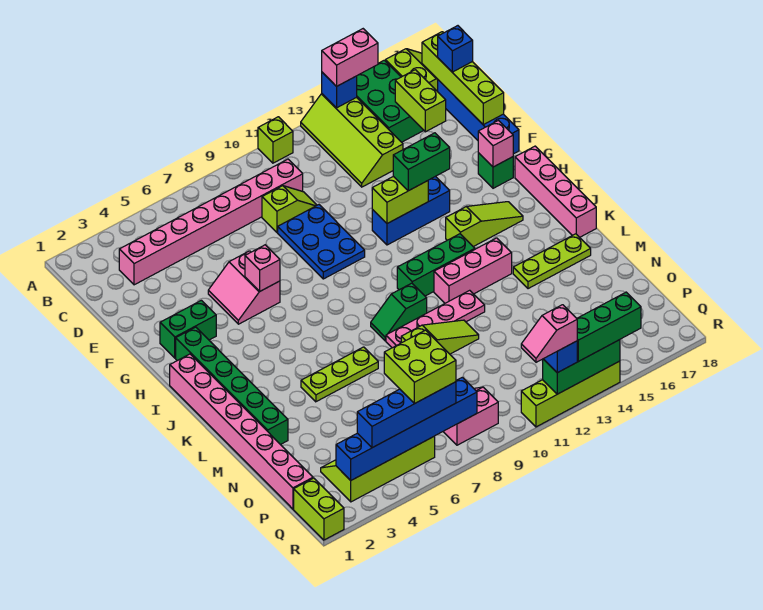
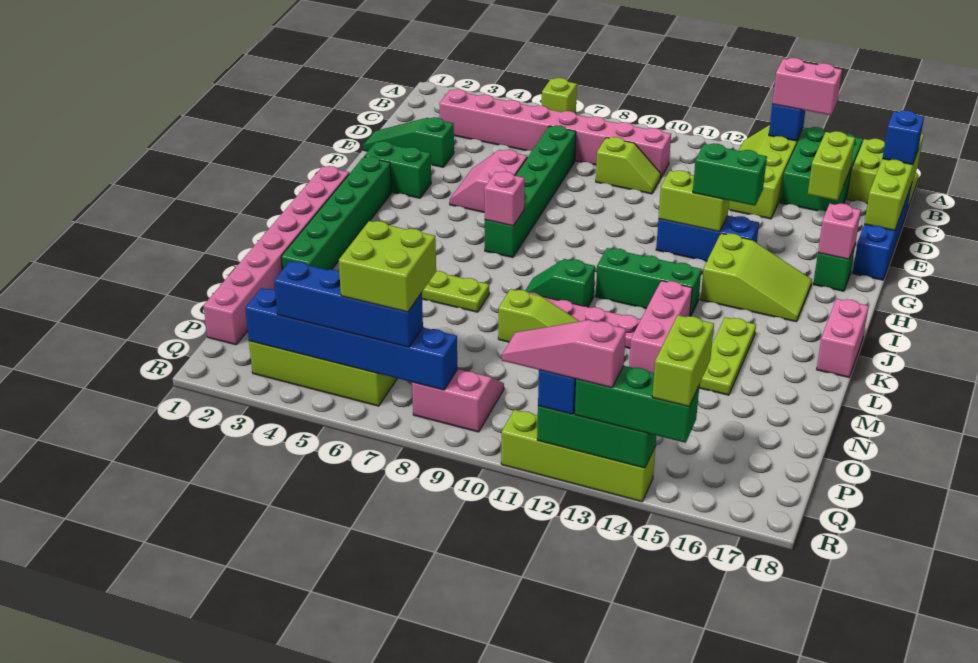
lime 1x1 brick [258,117,293,163] -> lime 1x1 brick moved to [542,78,577,113]
none -> green 1x6 brick [485,125,576,258]
none -> green 1x3 slope [363,117,454,167]
blue 2x3 plate [278,205,365,279] -> none
pink 1x1 brick [245,245,280,291] -> pink 1x1 brick moved to [484,171,525,226]
pink 1x4 brick [515,146,596,237] -> pink 1x2 brick [817,299,869,377]
lime 1x3 slope [446,202,523,247] -> lime 2x3 slope [701,233,812,322]
pink 1x3 brick [434,238,512,303] -> pink 1x3 brick turned to [629,281,692,373]
lime 1x3 plate [513,234,591,289] -> lime 1x3 plate turned to [699,317,756,395]
lime 1x2 brick [294,478,344,540] -> lime 1x2 brick moved to [652,315,714,407]
pink 1x2 slope [521,305,577,362] -> pink 1x3 slope [502,320,626,388]

